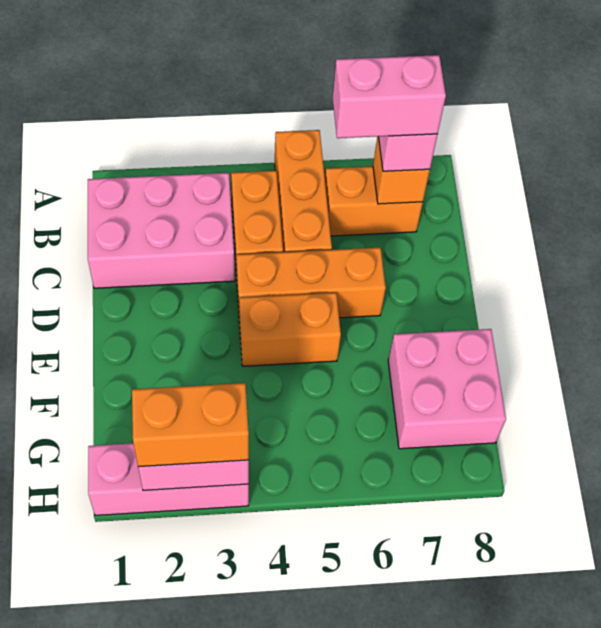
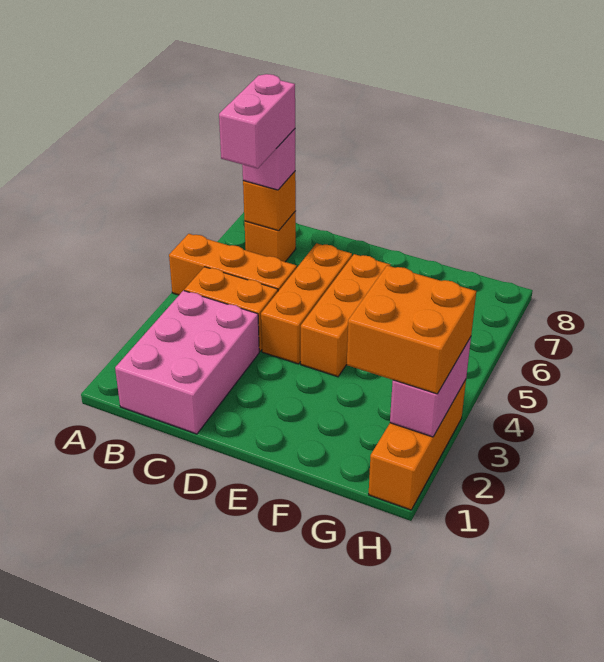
orange 1x2 brick [325,166,423,236] -> orange 1x1 brick [245,211,296,262]
orange 1x2 brick [239,293,341,366] -> orange 1x3 brick [301,254,390,377]
pink 2x2 brick [388,329,506,449] -> none
pink 1x3 brick [88,443,249,515] -> orange 1x3 brick [368,380,466,510]
orange 1x2 brick [132,383,249,467] -> orange 2x2 brick [347,265,476,394]

